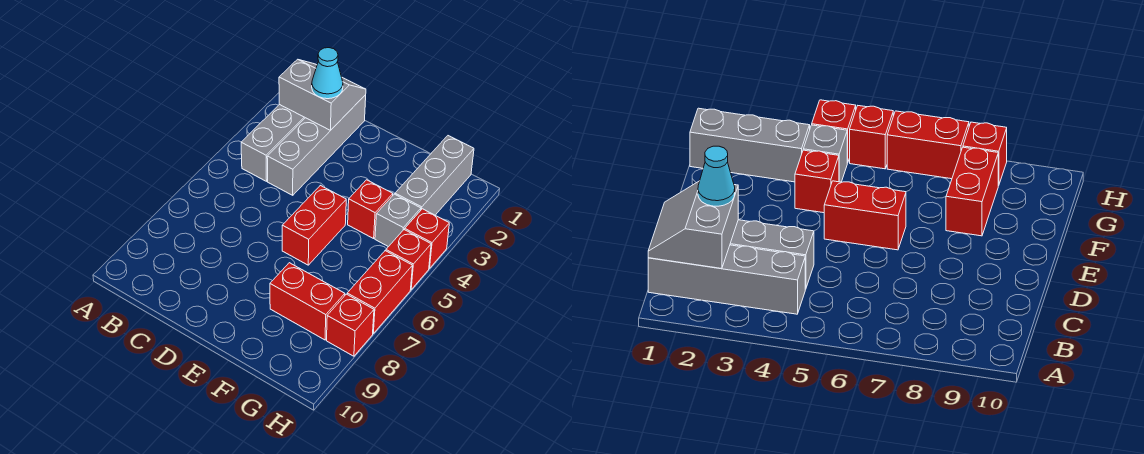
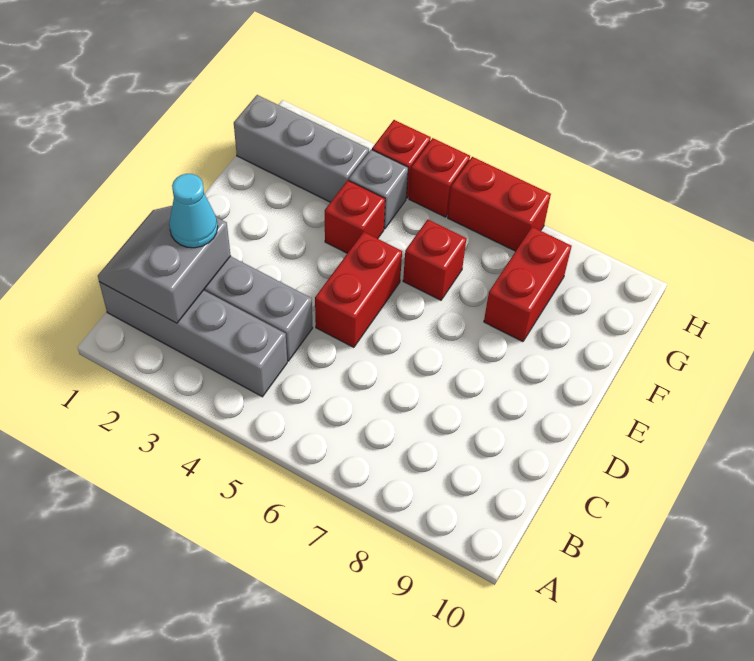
red 1x2 brick [282,185,346,265] -> red 1x2 brick turned to [315,232,402,347]
red 1x1 brick [327,294,374,356] -> red 1x1 brick moved to [403,219,466,300]

